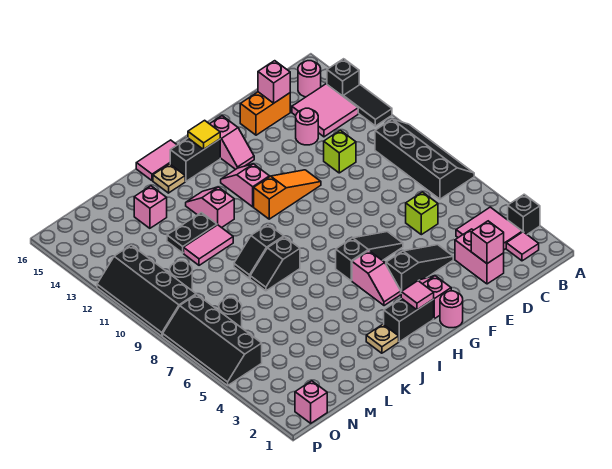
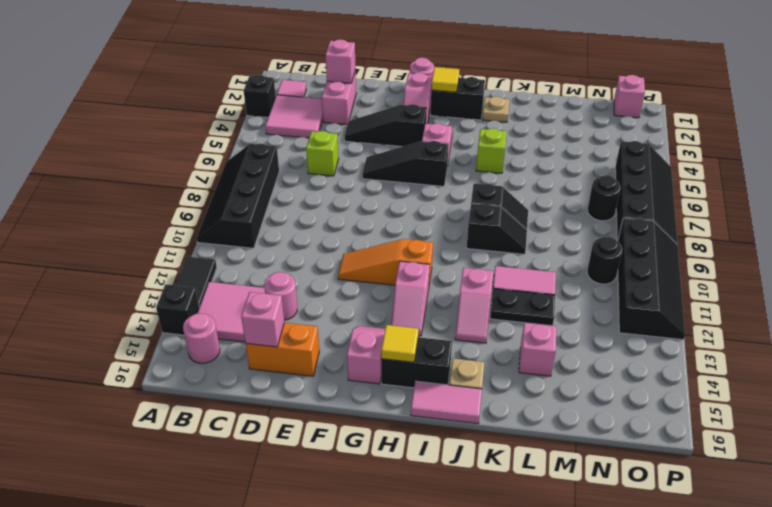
lime 1x1 brick [324,130,356,173] -> lime 1x1 brick moved to [476,128,507,173]
pink 1x1 tile [401,281,434,310] -> yellow 1x1 tile [431,67,459,92]

